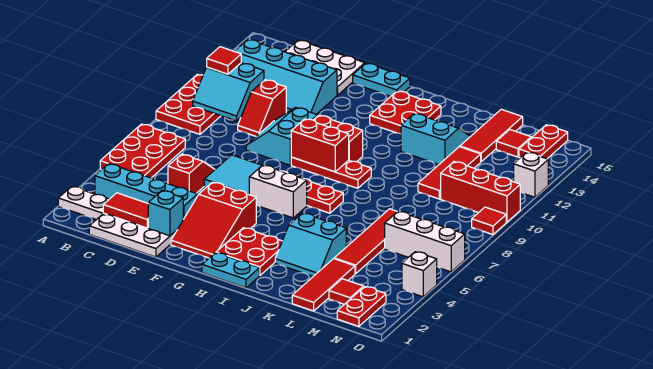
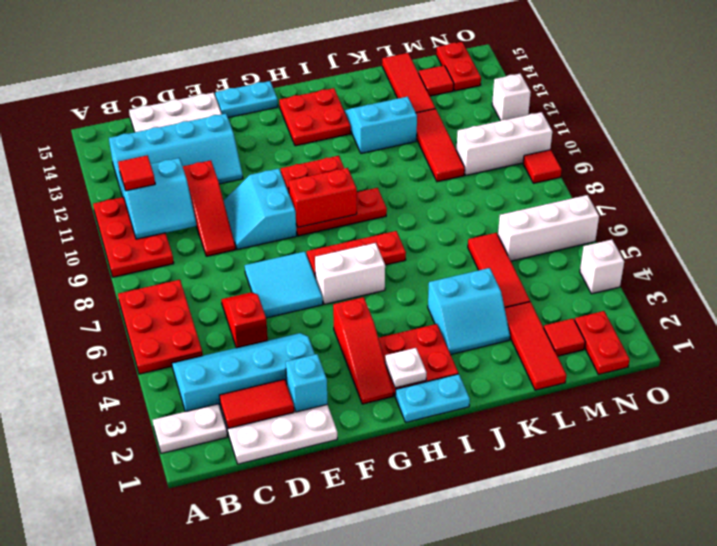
red 1x2 slope [238,80,286,136] -> red 1x3 slope [183,160,236,256]
red 2x3 slope [171,182,256,258] -> red 1x3 slope [333,297,393,404]
none -> white 1x1 plate [385,348,427,388]
red 1x4 tile [334,209,397,274] -> red 1x3 tile [468,233,530,308]
red 1x3 brick [441,162,520,222] -> white 1x3 brick [456,112,552,175]

